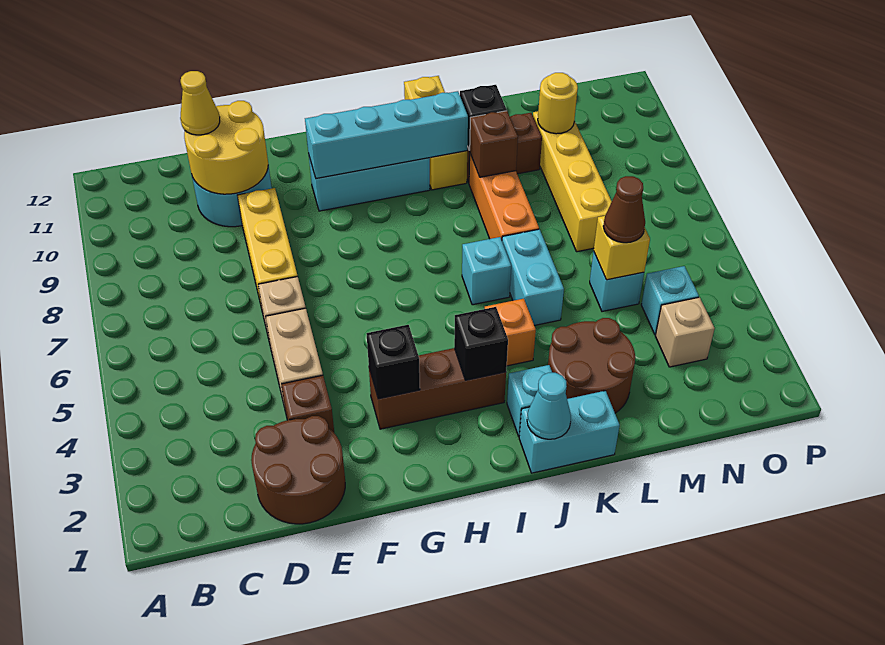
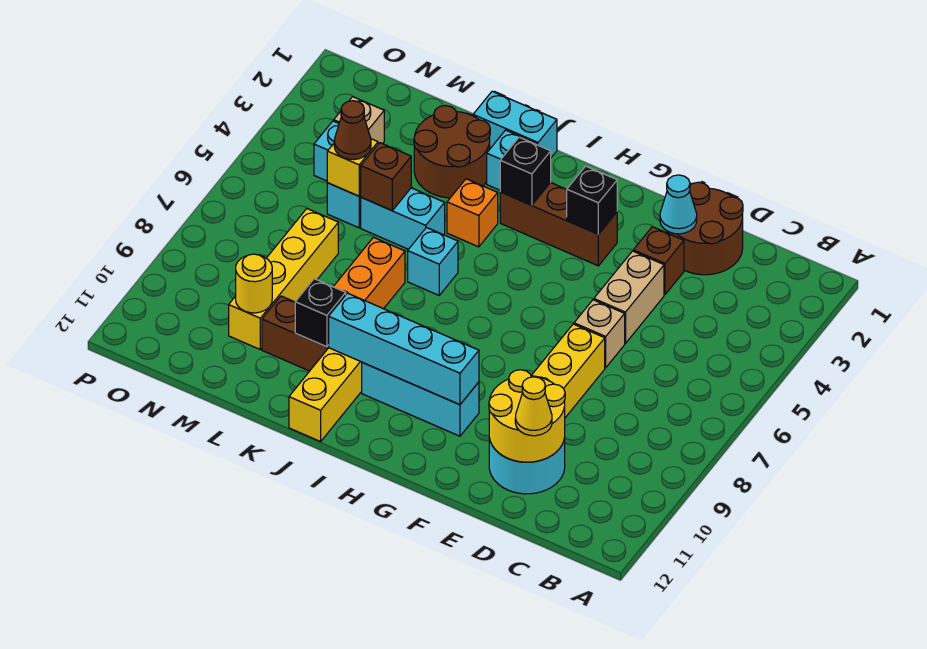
cyan 1x1 cone [527,373,571,439] -> cyan 1x1 cone moved to [660,175,697,234]
cyan 1x2 brick [502,229,564,326] -> cyan 1x2 brick turned to [361,188,445,249]
brown 1x1 brick [469,111,518,177] -> brown 1x1 brick moved to [361,143,411,210]

